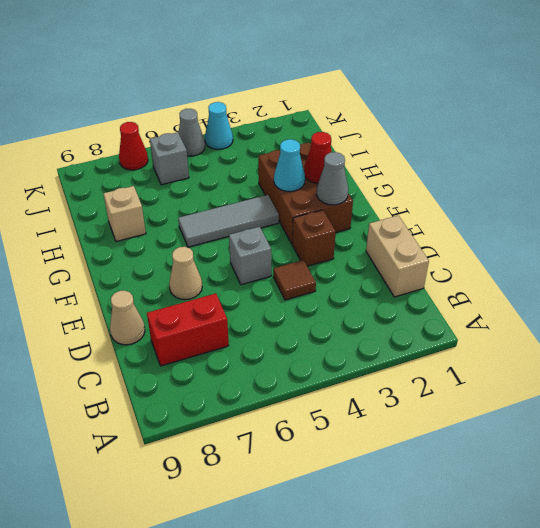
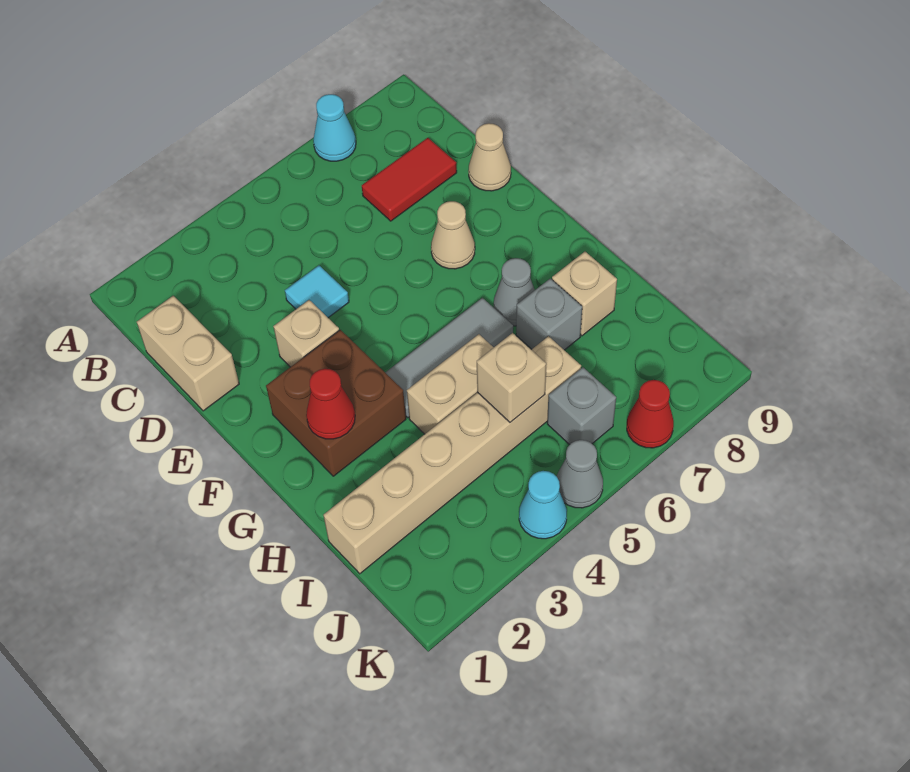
red 1x2 brick [147,293,229,366] -> red 1x2 tile [362,138,457,221]
brown 1x1 tile [273,260,316,300] -> cyan 1x1 tile [285,265,349,318]
brown 1x1 brick [292,210,336,266] -> tan 1x1 brick [273,300,339,367]
grey 1x1 brick [229,227,271,285] -> grey 1x1 brick moved to [516,278,582,350]
brown 2x3 brick [258,143,353,244] -> brown 2x2 brick [266,330,406,476]
grey 1x1 cone [317,152,348,205] -> grey 1x1 cone moved to [494,258,535,326]
cyan 1x1 cone [274,139,305,192] -> cyan 1x1 cone moved to [313,94,356,161]
none -> tan 1x2 brick [407,334,494,434]
none -> tan 1x6 brick [323,336,581,574]
none -> tan 1x1 brick [477,333,546,422]

